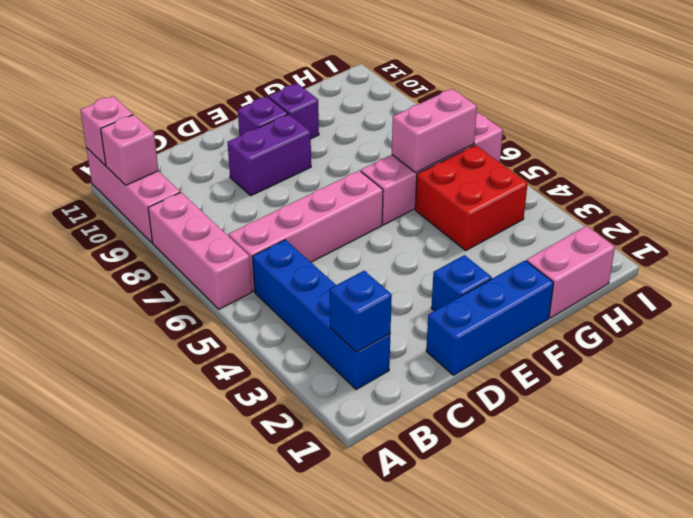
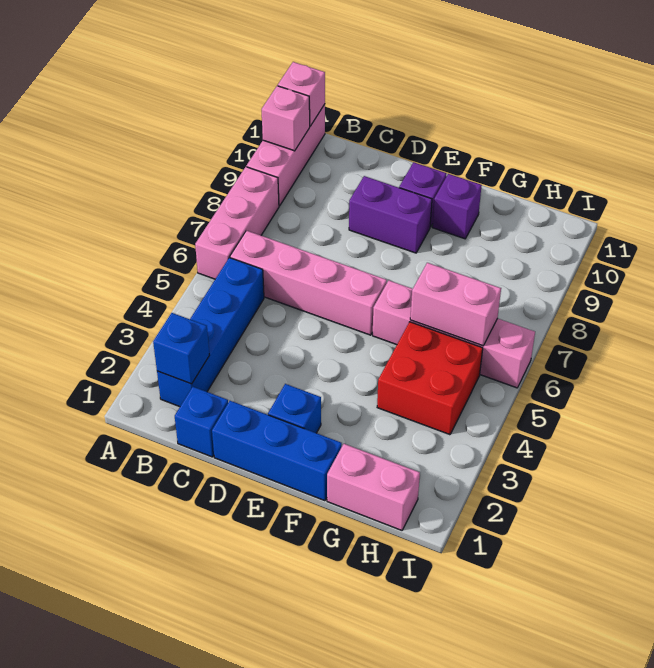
none -> blue 1x1 brick [175,387,228,457]

